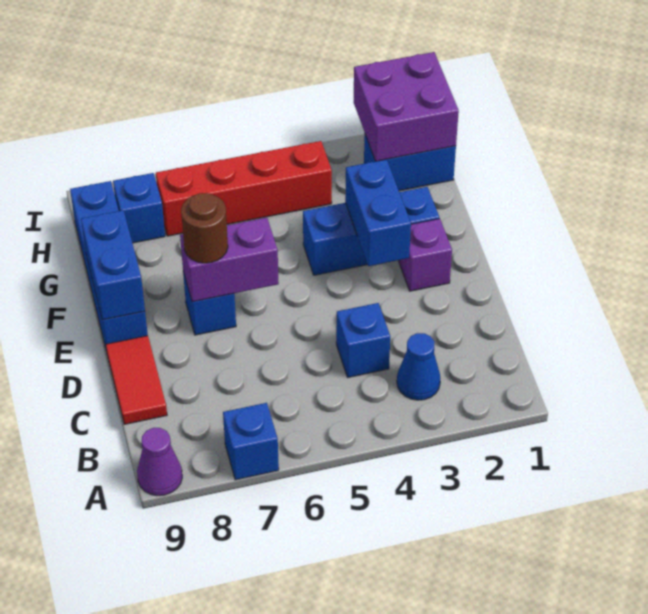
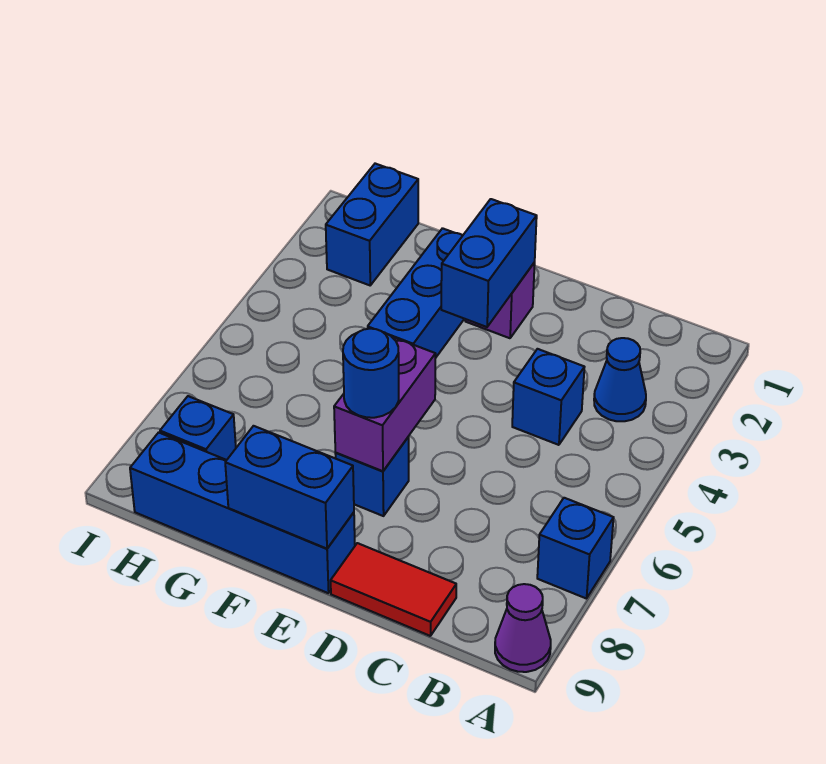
blue 1x2 brick [345,159,411,266] -> blue 1x2 brick turned to [441,199,537,327]
brown 1x1 round brick [181,193,228,263] -> blue 1x1 round brick [343,329,399,418]
purple 2x2 brick [354,52,459,161] -> none
red 1x4 brick [156,141,332,236] -> none

